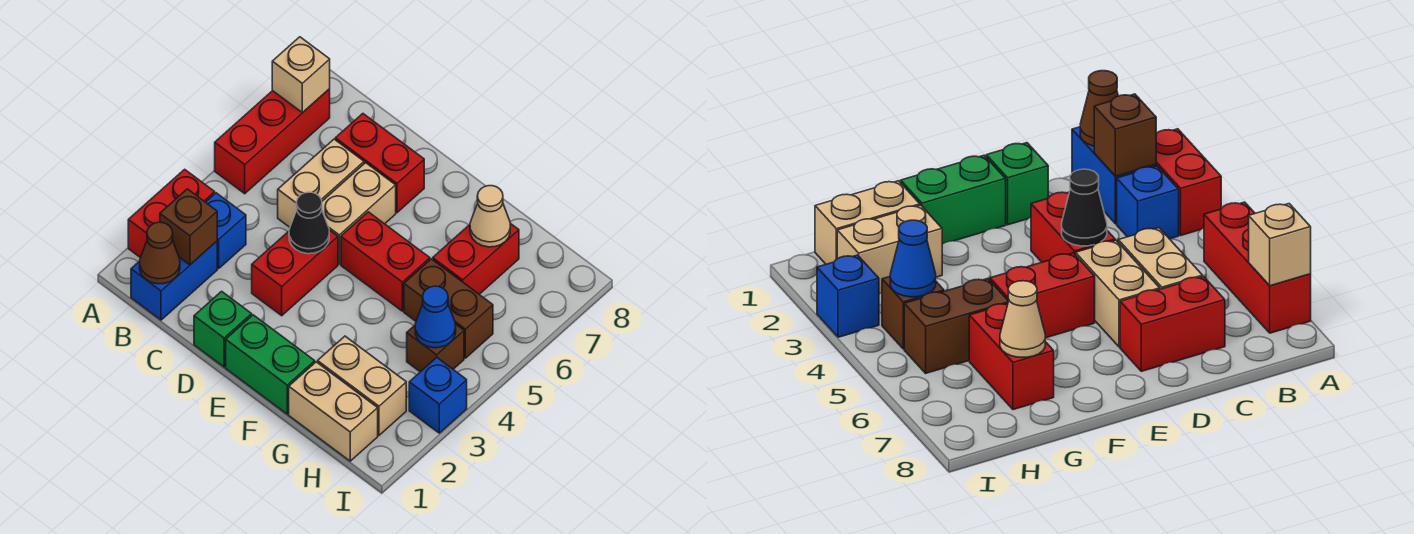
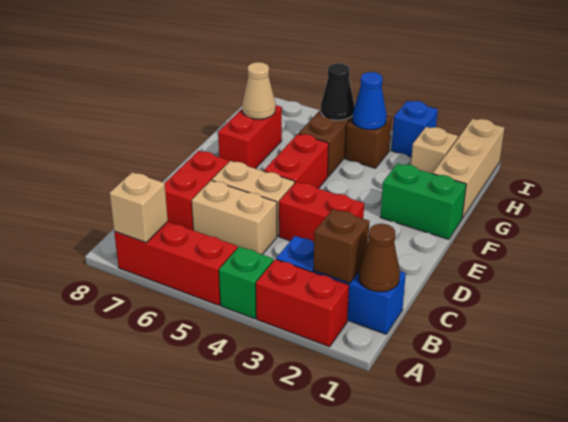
green 1x1 brick [194,291,252,367] -> green 1x1 brick moved to [219,247,274,319]
black 1x1 cone [289,192,329,254] -> black 1x1 cone moved to [321,63,354,120]
green 1x2 brick [226,315,315,414] -> green 1x2 brick turned to [381,163,466,239]
tan 1x2 brick [289,362,378,461] -> tan 1x3 brick [433,119,504,218]
tan 1x2 brick [318,336,406,435] -> tan 1x1 brick [411,127,458,174]
red 1x2 brick [433,223,519,294] -> red 1x2 brick turned to [218,105,282,169]

